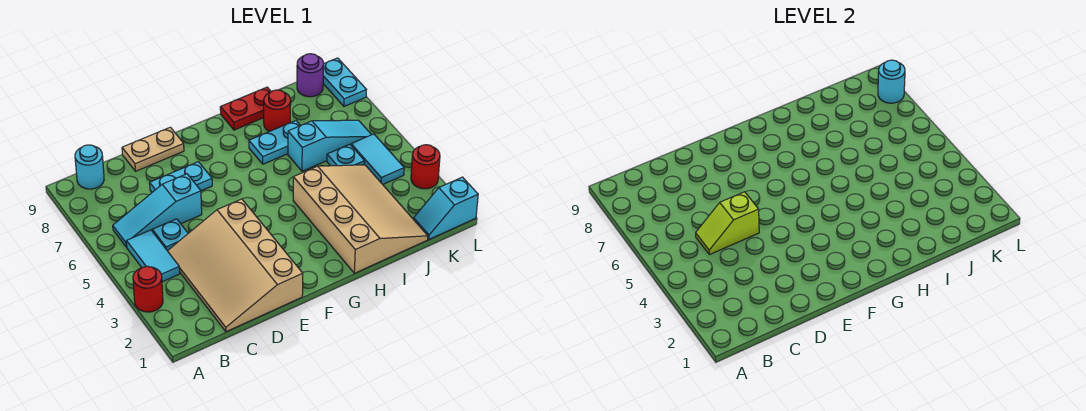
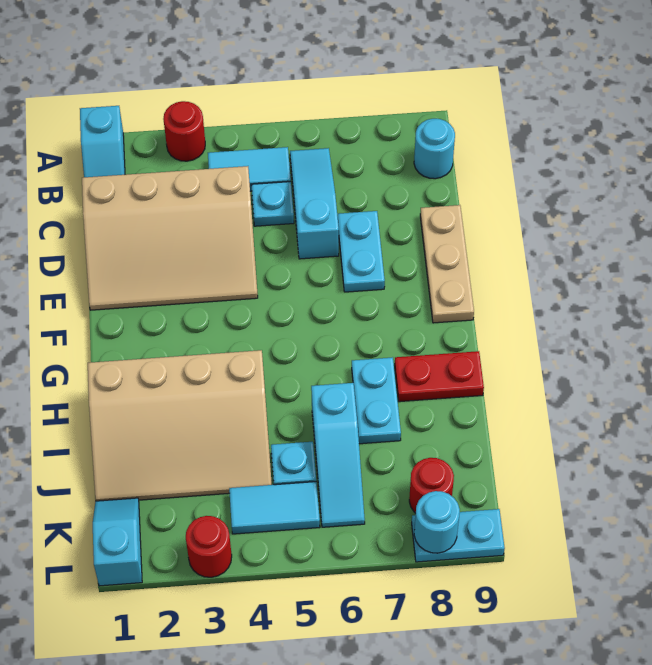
none -> cyan 1x2 slope [80,106,125,177]
tan 3x4 slope [168,199,303,332] -> tan 3x4 slope turned to [82,166,258,310]
lime 1x2 slope [696,192,759,255] -> none
tan 1x2 plate [122,127,184,171] -> tan 1x3 plate [420,205,474,323]
red 1x2 plate [220,87,271,130] -> red 1x2 plate turned to [395,351,484,402]
red 1x1 round brick [264,90,291,132] -> red 1x1 round brick moved to [409,458,454,513]
purple 1x1 round brick [297,54,324,97] -> none

